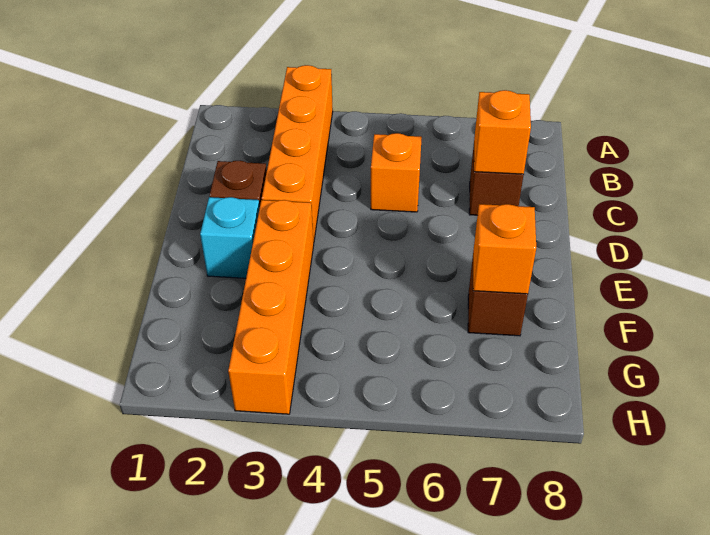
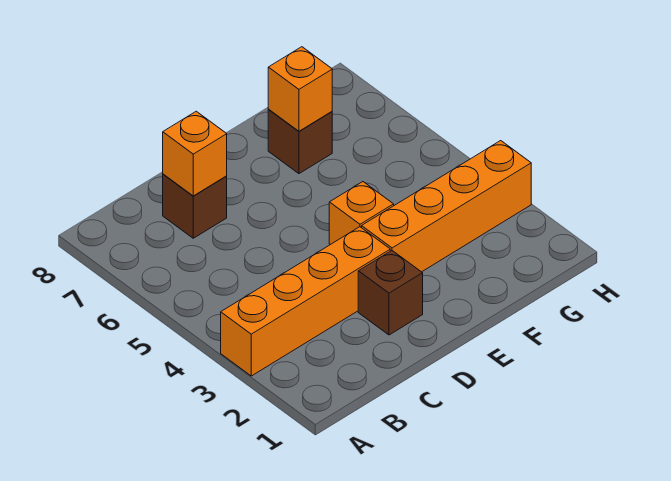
orange 1x1 brick [371,133,422,212] -> orange 1x1 brick moved to [329,182,394,245]
cyan 1x1 brick [200,197,260,278] -> none

